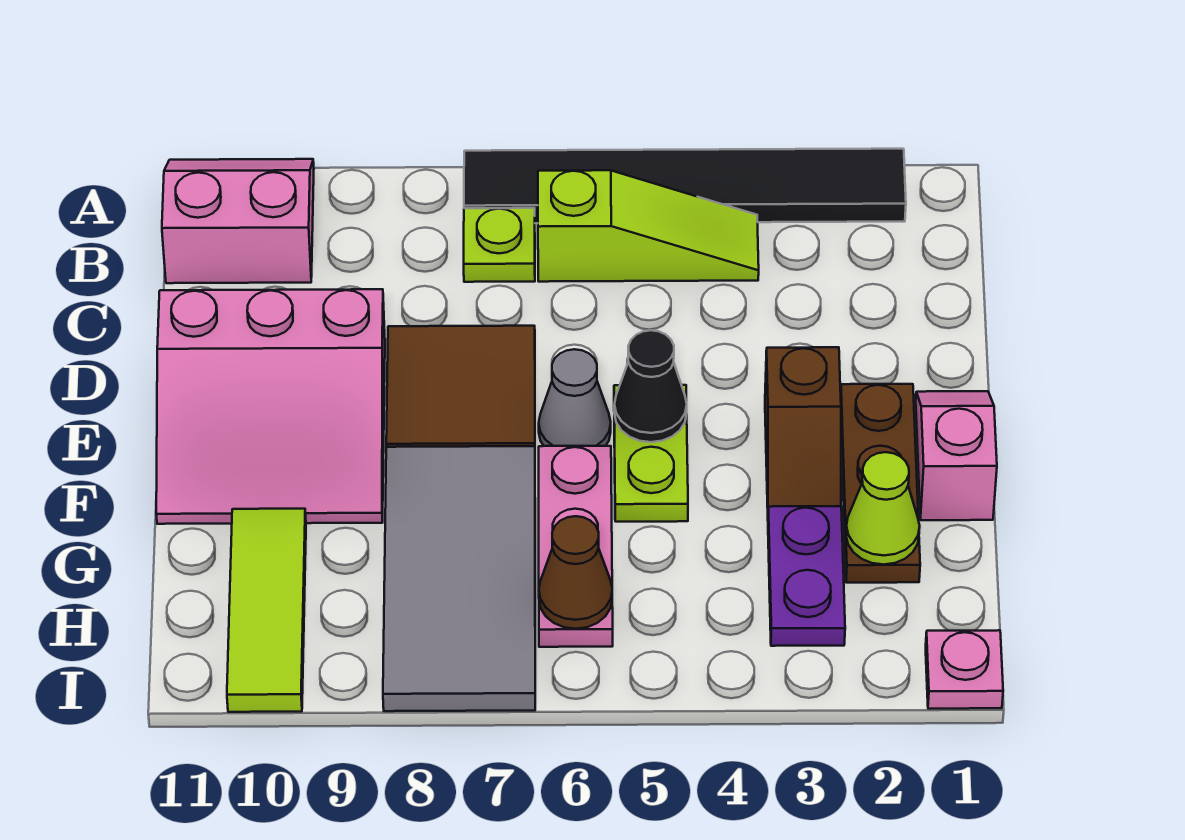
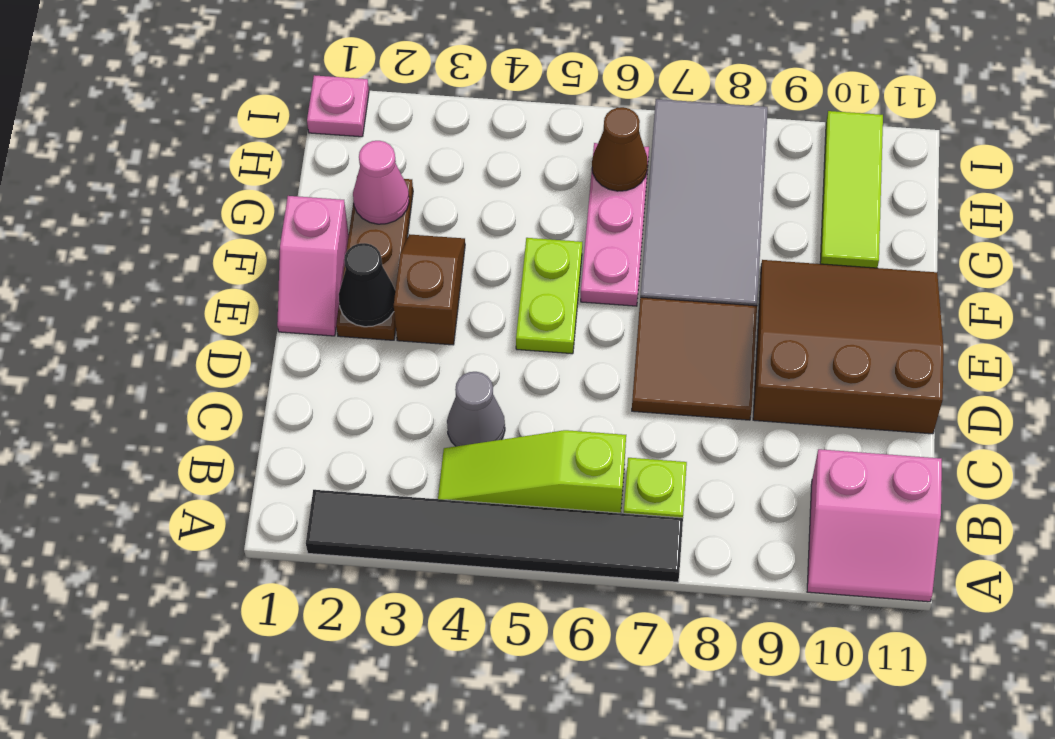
pink 3x3 slope [156,289,385,524] -> brown 3x3 slope [753,260,943,434]
black 1x1 cone [614,330,687,442] -> black 1x1 cone moved to [339,243,395,327]
grey 1x1 cone [539,349,611,446] -> grey 1x1 cone moved to [447,372,505,446]
lime 1x1 cone [846,452,920,565] -> pink 1x1 cone [353,141,409,224]
purple 1x2 plate [768,506,845,646] -> none

